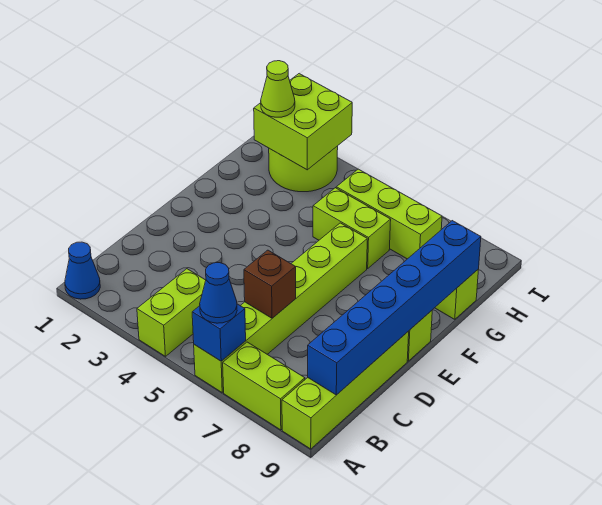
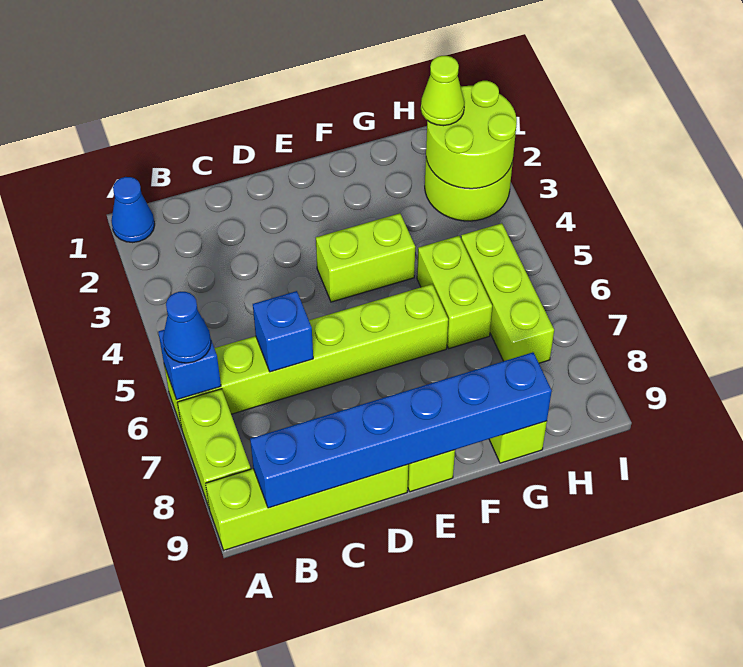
lime 1x2 brick [137,269,206,356] -> lime 1x2 brick moved to [316,213,415,302]
brown 1x1 brick [244,250,296,318] -> blue 1x1 brick [253,291,313,372]
lime 2x2 brick [254,74,352,170] -> lime 2x2 round brick [426,81,517,189]

